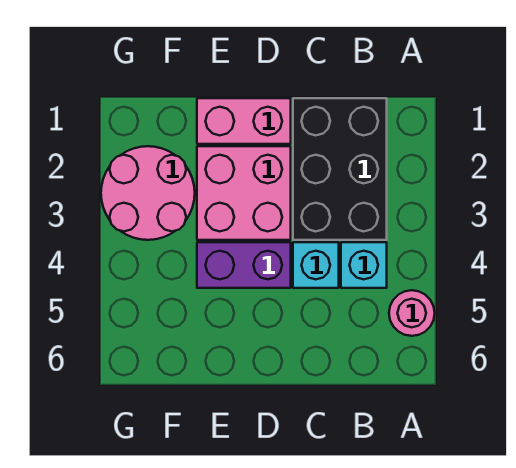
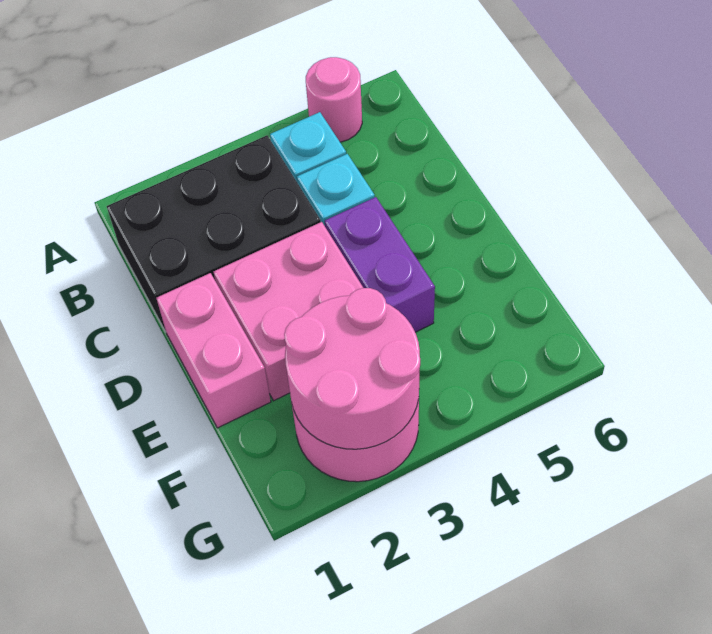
none -> pink 2x2 round brick [284,288,420,449]

